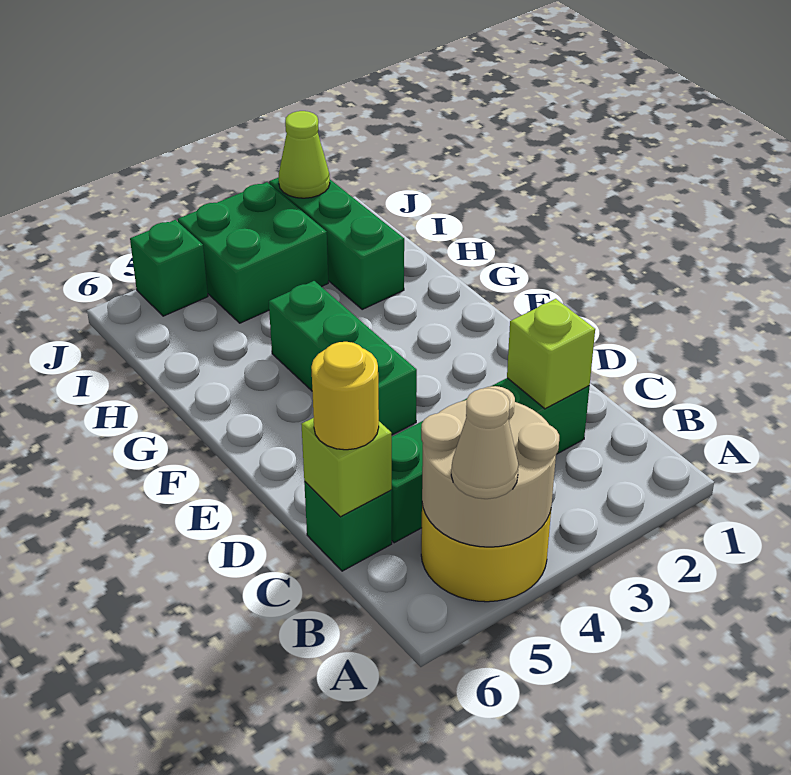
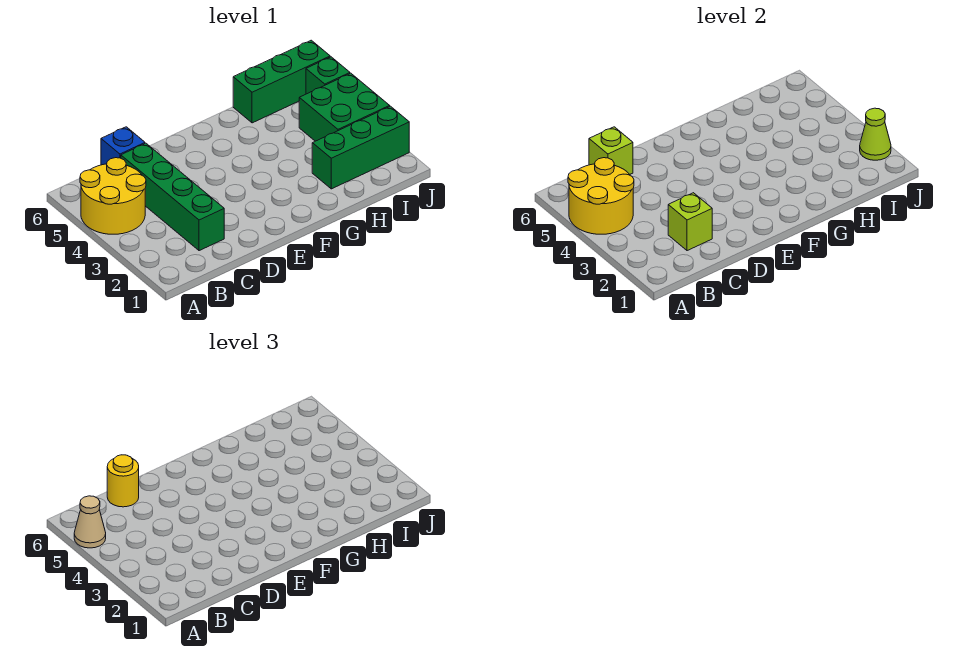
tan 2x2 round brick [421,386,559,547] -> yellow 2x2 round brick [568,158,634,234]
green 1x1 brick [304,482,392,571] -> blue 1x1 brick [101,127,145,165]
green 1x3 brick [269,281,417,435] -> green 1x3 brick moved to [233,40,330,123]

